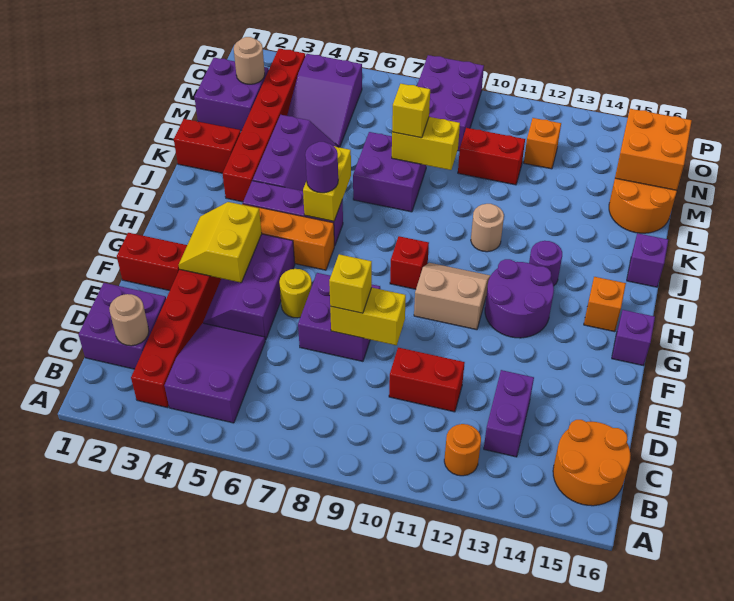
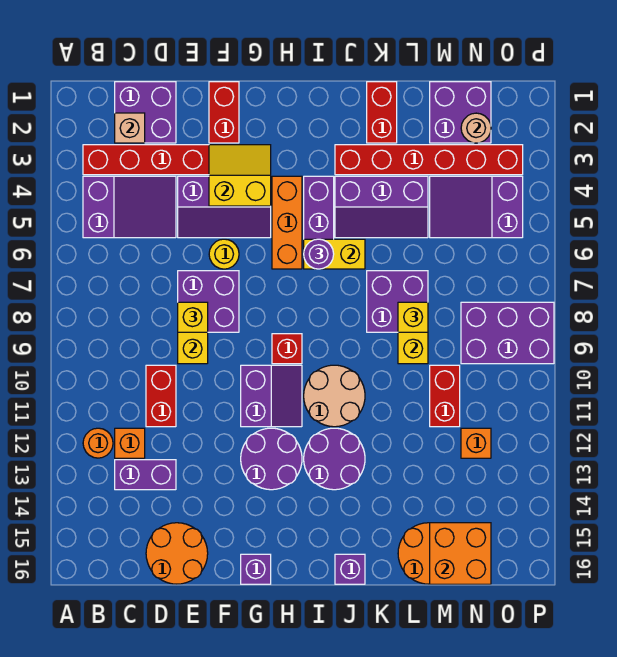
orange 2x2 round brick [553,420,631,506] -> orange 2x2 round brick moved to [146,523,208,584]
tan 1x1 round brick [109,294,149,346] -> tan 1x1 brick [115,113,145,143]
purple 2x3 slope [203,234,295,340] -> purple 2x3 slope turned to [178,176,271,238]
tan 2x2 slope [414,263,491,330] -> purple 2x2 slope [241,365,302,427]
orange 1x1 brick [584,277,626,332] -> orange 1x1 brick moved to [115,428,145,458]
purple 1x1 round brick [529,241,562,286] -> purple 2x2 round brick [304,428,365,490]
tan 1x1 round brick [471,204,504,252] -> tan 2x2 round brick [304,365,365,427]

